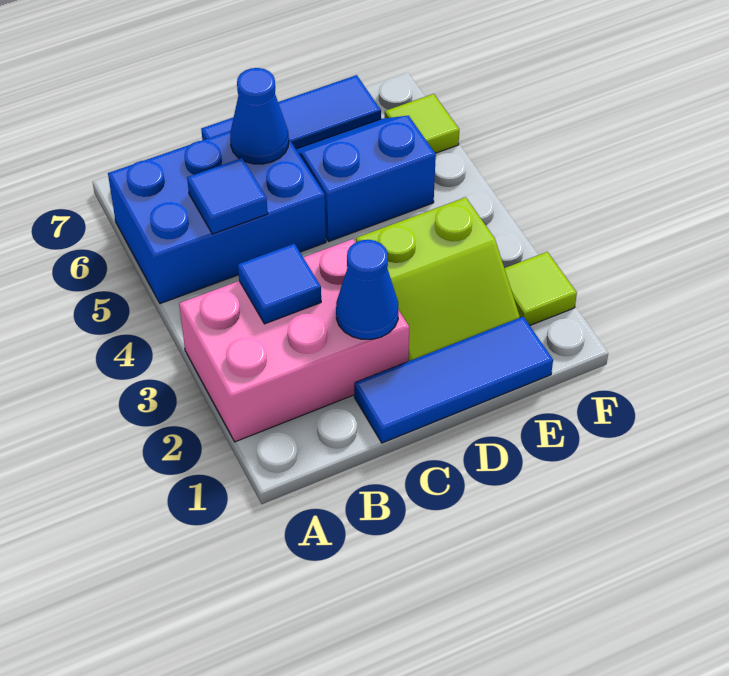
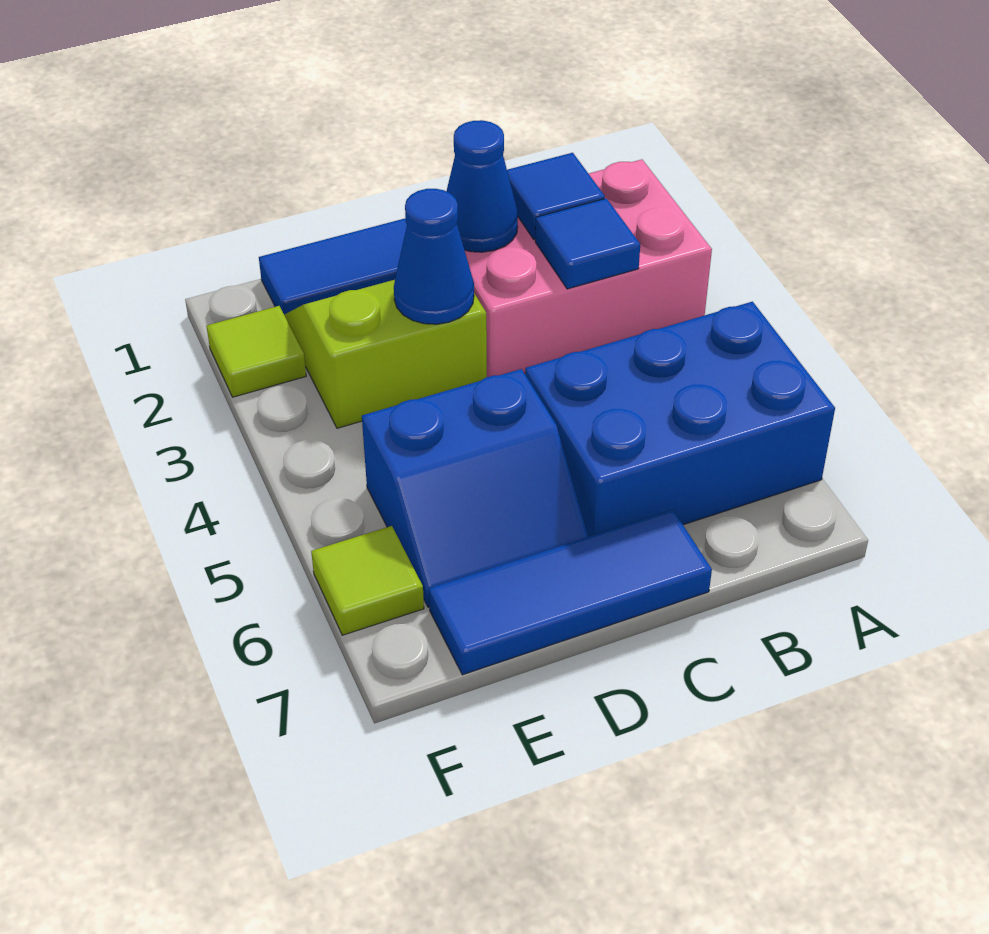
blue 1x1 tile [187,158,268,234] -> blue 1x1 tile moved to [507,153,605,239]
blue 1x1 cone [230,68,289,164] -> blue 1x1 cone moved to [394,189,474,324]

